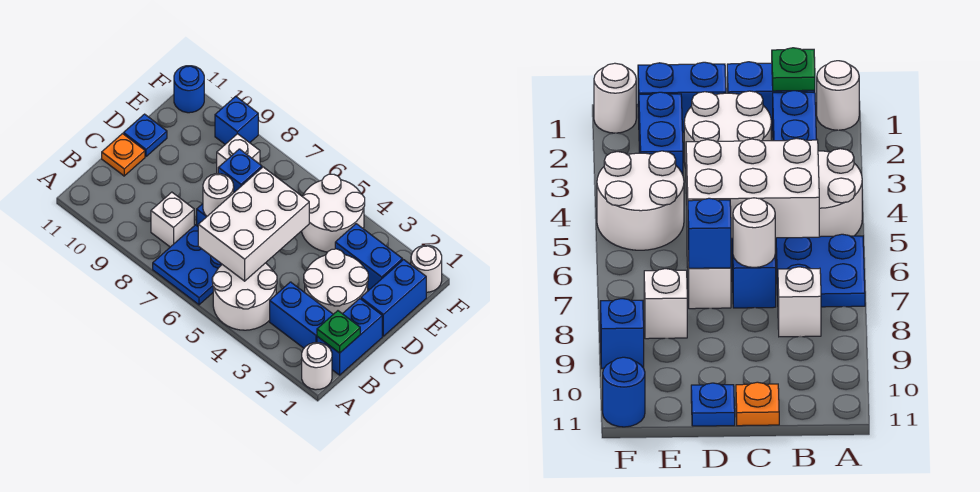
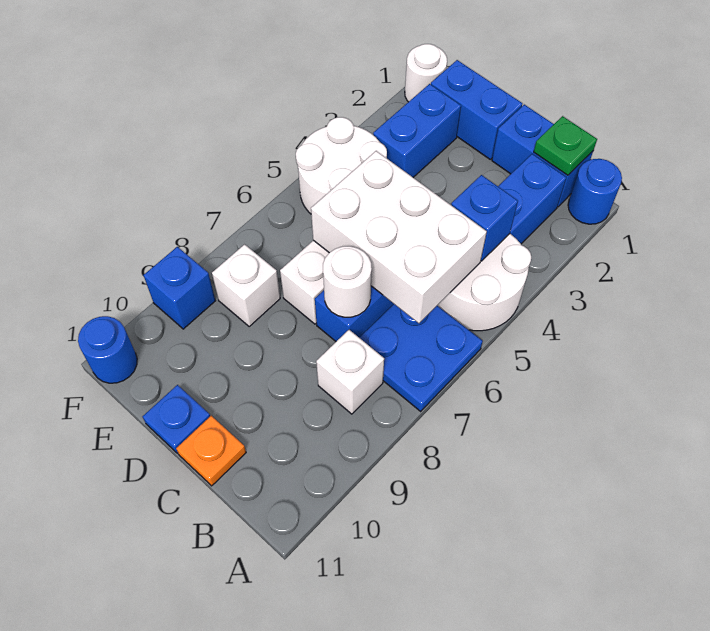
white 1x1 round brick [302,343,332,390] -> blue 1x1 round brick [568,159,622,224]
white 2x2 round brick [304,249,368,314] -> none
blue 1x1 brick [218,149,262,192] -> blue 1x1 brick moved to [451,175,518,261]

